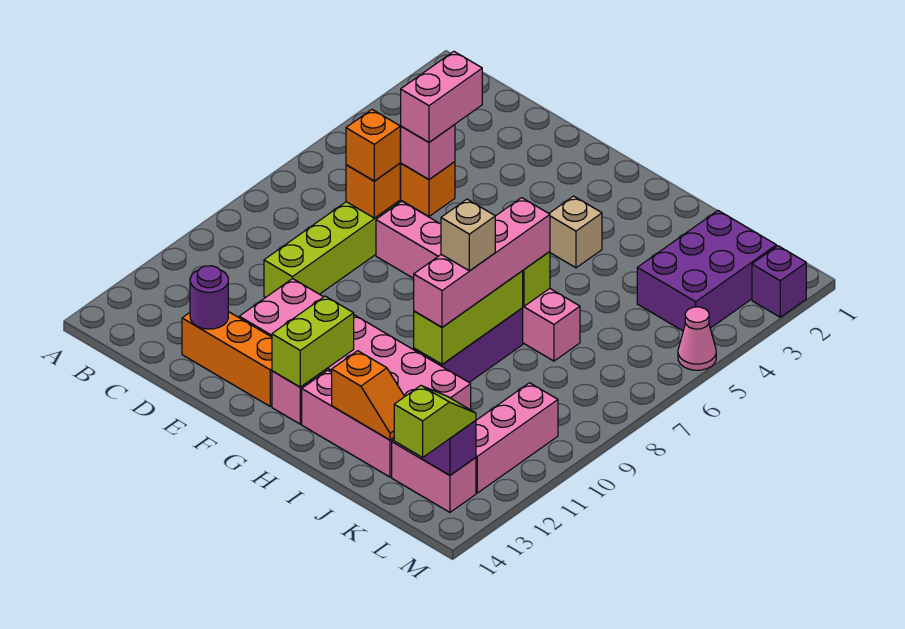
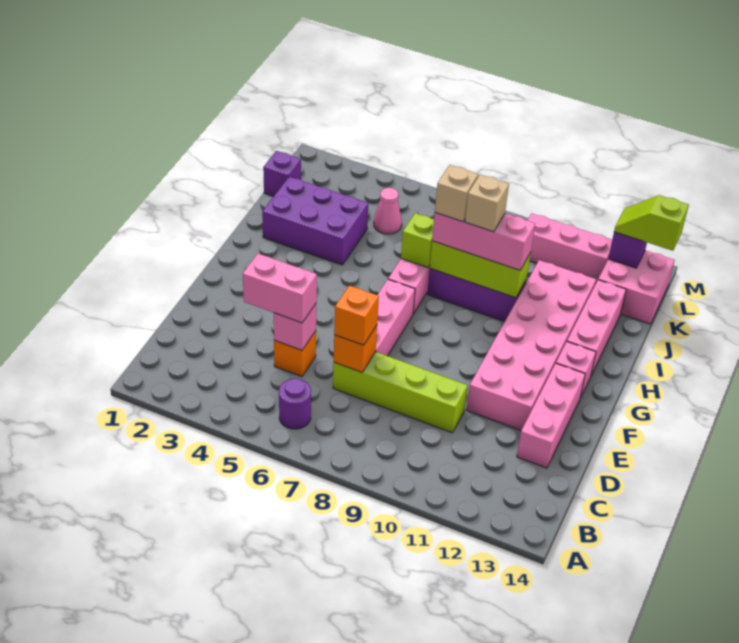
orange 1x3 brick [182,312,272,406] -> pink 1x3 brick [517,364,585,468]
purple 1x1 round brick [190,266,228,329] -> purple 1x1 round brick moved to [279,378,311,429]
lime 1x2 brick [272,296,354,387] -> none
tan 1x1 brick [549,196,602,268] -> tan 1x1 brick moved to [435,165,478,222]
pink 1x4 brick [414,198,550,327] -> pink 1x3 brick [432,213,535,270]
orange 1x2 slope [332,351,405,440] -> none
purple 2x3 brick [637,211,776,331] -> purple 2x3 brick moved to [262,177,368,265]
pink 1x2 brick [392,440,476,512] -> pink 2x2 brick [598,250,675,324]
purple 1x1 brick [752,246,806,317] -> purple 1x1 brick moved to [263,151,301,196]
pink 1x1 cone [678,307,716,370] -> pink 1x1 cone moved to [374,188,402,234]

